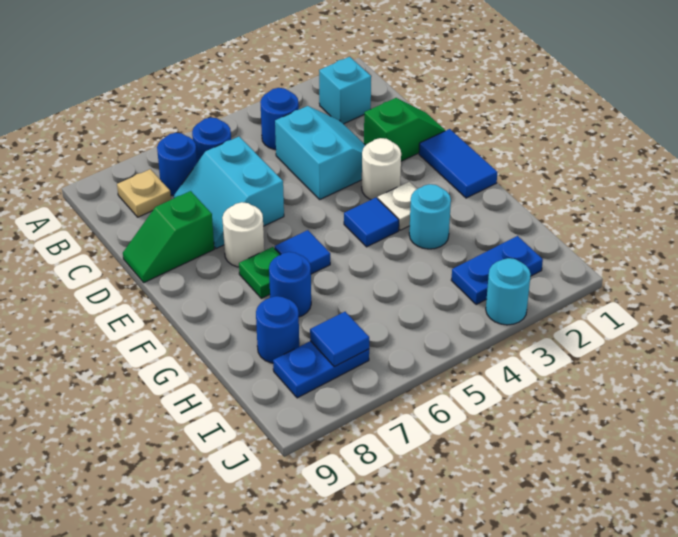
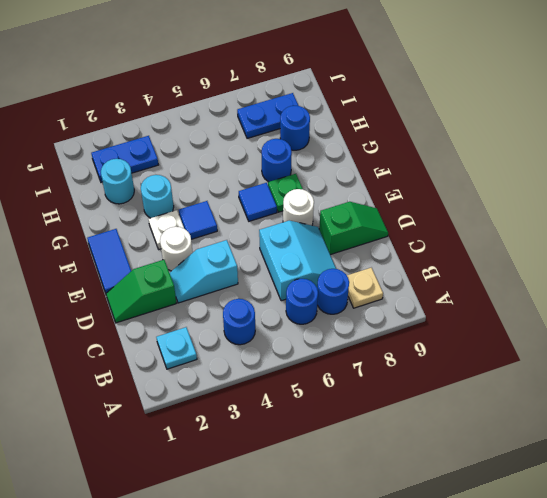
cyan 1x1 brick [319,57,371,124] -> cyan 1x1 plate [156,327,197,369]
cyan 2x2 slope [275,106,365,199] -> cyan 1x2 slope [170,240,238,303]
blue 1x1 tile [310,312,369,367] -> none
cyan 1x1 round brick [486,258,531,325] -> cyan 1x1 round brick moved to [101,159,134,204]

